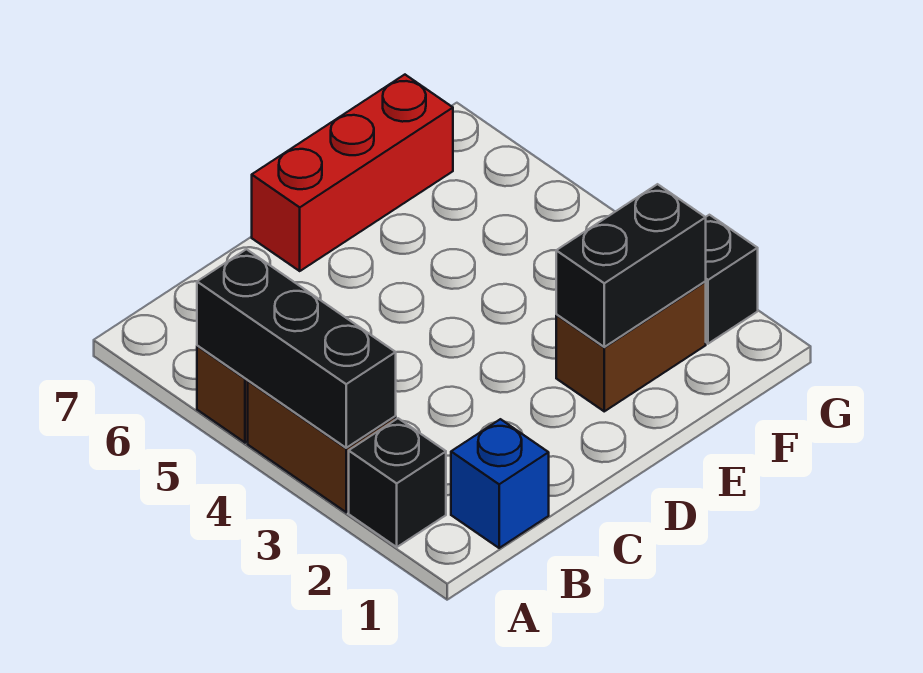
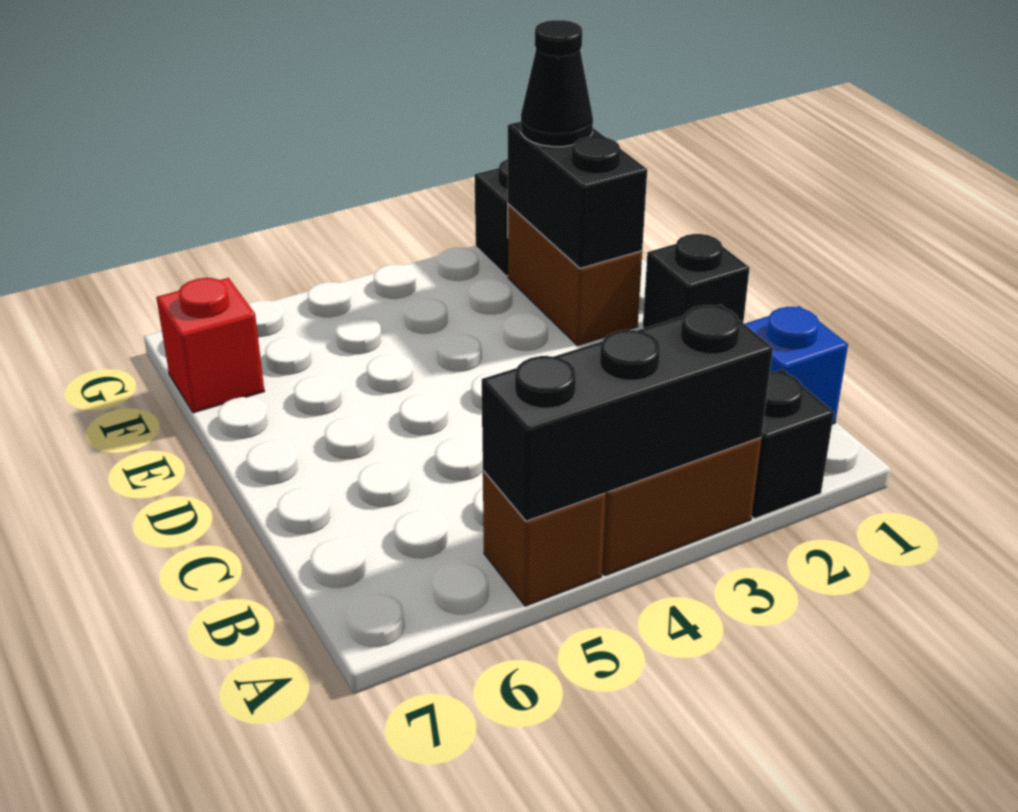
none -> black 1x1 brick [643,234,750,329]
red 1x3 brick [252,75,453,271] -> red 1x1 brick [156,278,264,413]
none -> black 1x1 cone [521,20,593,147]

